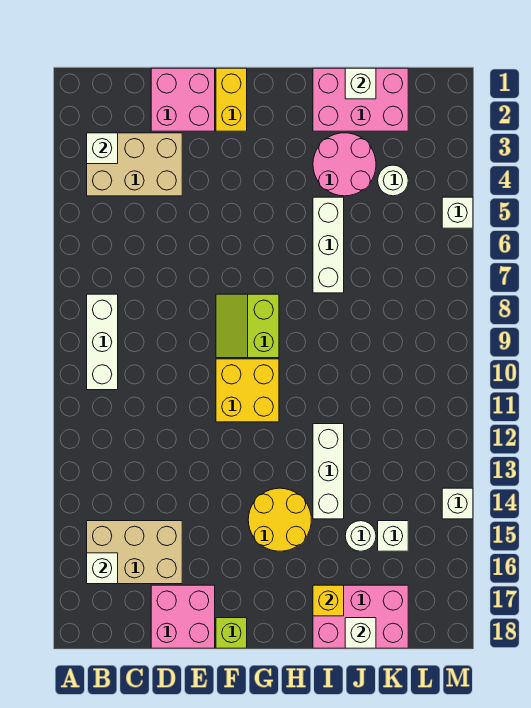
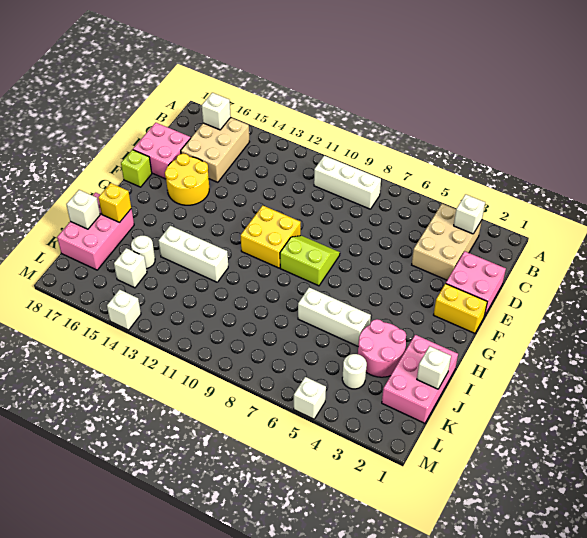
yellow 2x2 round brick [248,488,311,551] -> yellow 2x2 round brick moved to [165,154,209,205]

